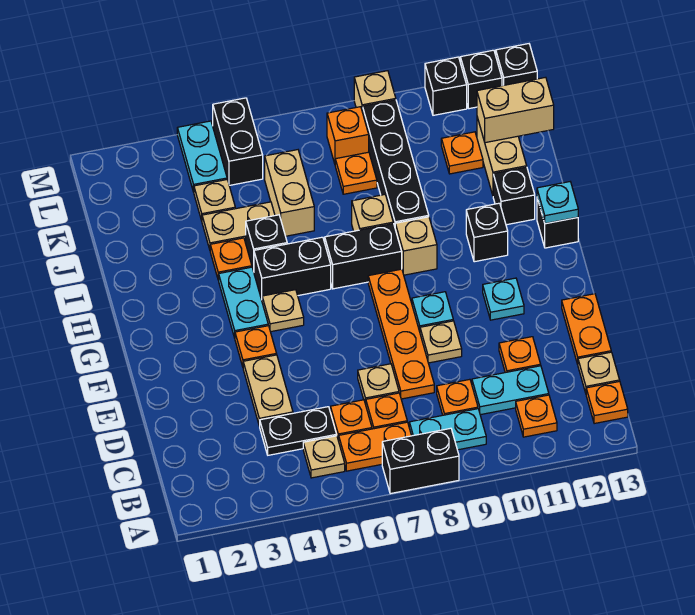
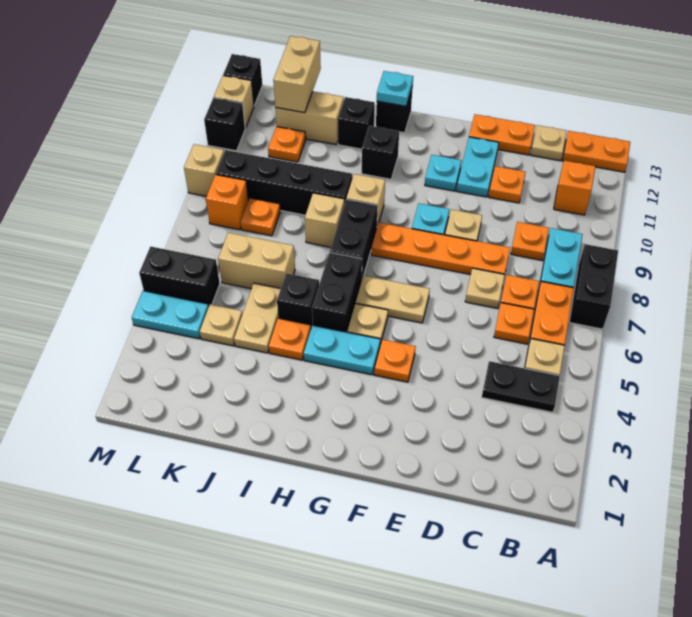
orange 1x1 plate [516,395,557,437] -> orange 1x1 brick [554,161,595,215]
orange 1x1 plate [586,381,628,424] -> orange 1x2 plate [562,131,630,172]
black 1x2 plate [260,407,337,455] -> black 1x2 plate turned to [482,361,560,412]
cyan 1x2 plate [472,366,549,415] -> cyan 1x2 plate moved to [457,137,499,197]
tan 1x2 plate [243,355,293,426] -> tan 1x2 plate moved to [356,276,430,323]
black 1x1 brick [460,50,502,109] -> tan 1x1 brick [214,76,254,128]

